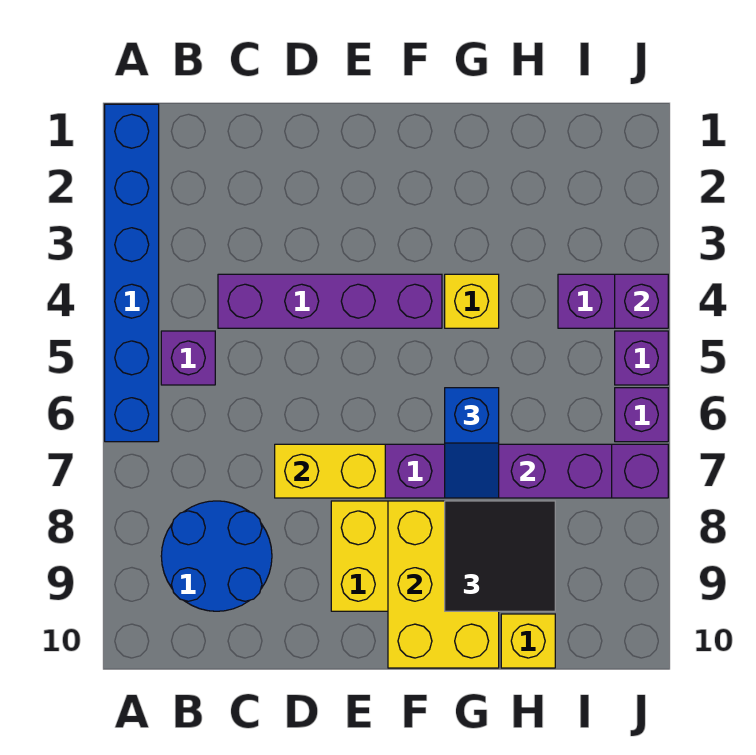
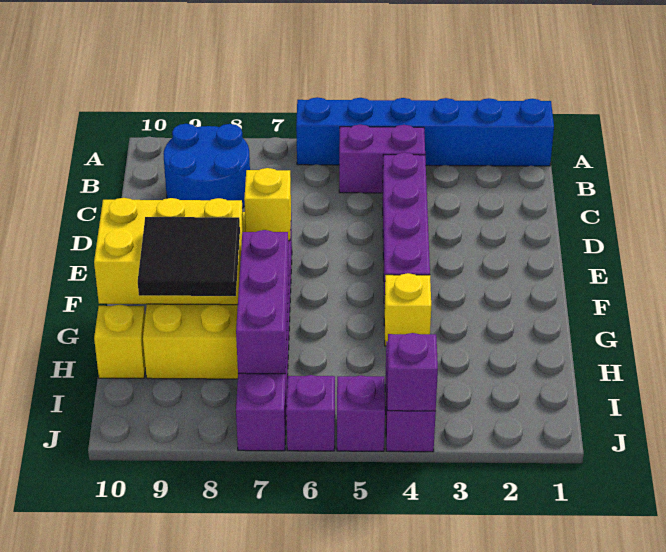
purple 1x1 brick [161,331,215,385] -> purple 1x2 brick [339,125,425,193]
yellow 1x2 brick [275,444,385,498] -> yellow 1x1 brick [244,168,291,241]
blue 1x2 slope [445,388,499,498] -> none

